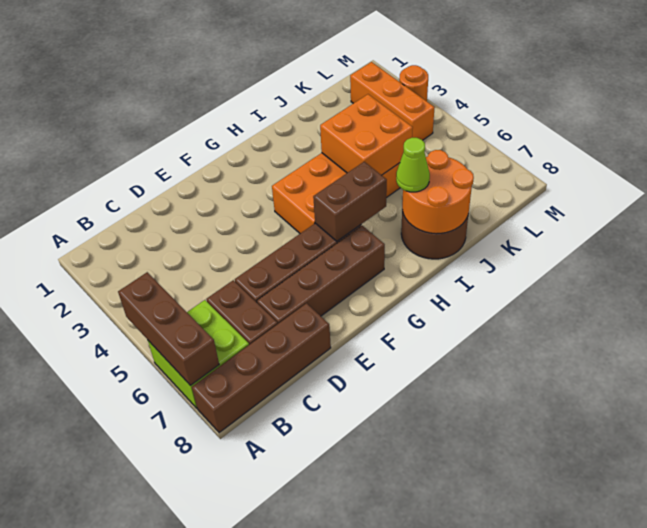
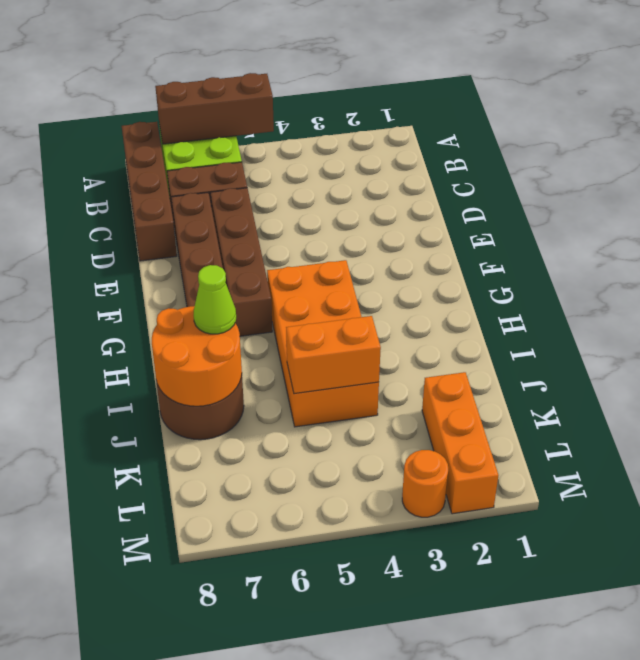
brown 1x2 brick [313,162,387,241] -> none
orange 2x2 brick [320,94,413,175] -> orange 1x2 brick [286,316,381,394]
orange 1x3 brick [350,62,435,140] -> orange 1x3 brick turned to [422,372,498,514]

